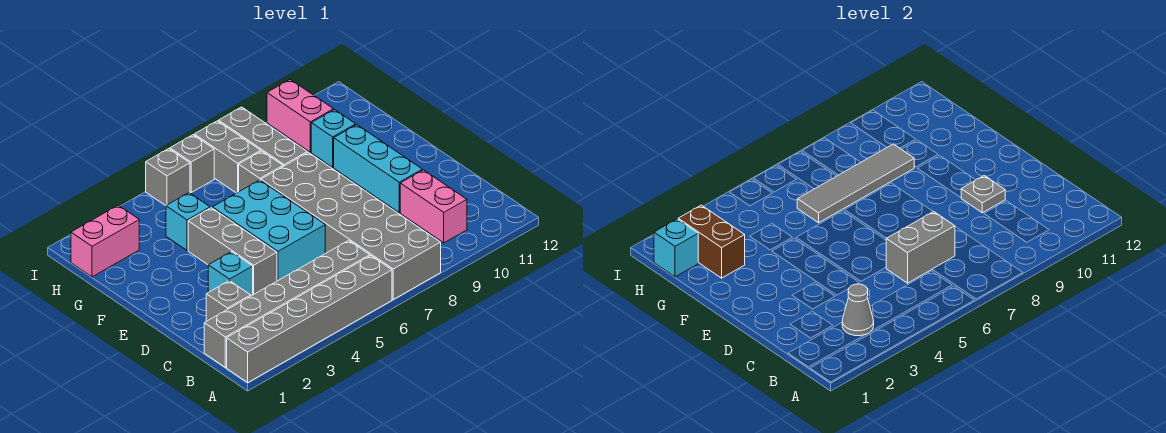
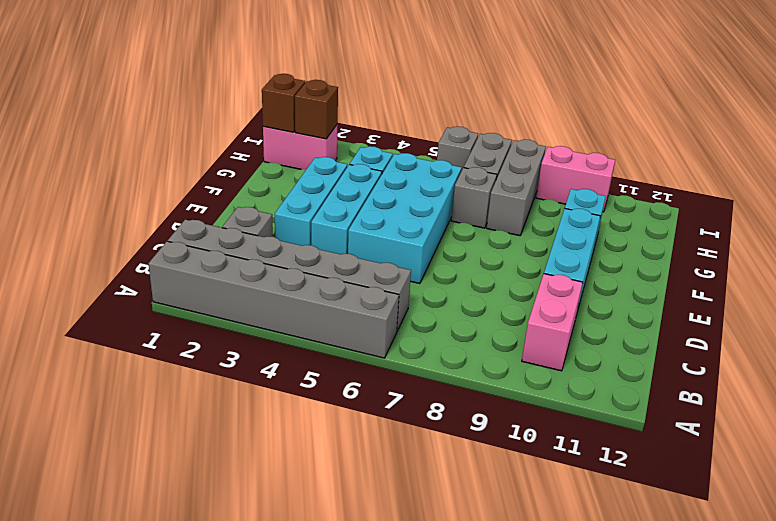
grey 2x6 brick [261,152,441,299] -> none
grey 1x1 cone [842,284,874,336] -> none
grey 1x2 brick [886,212,955,283] -> none
cyan 1x1 brick [208,252,253,296] -> cyan 1x3 brick [275,157,347,246]
grey 1x3 brick [188,208,277,295] -> cyan 1x3 brick [311,164,382,254]
cyan 2x3 brick [212,180,325,281] -> cyan 2x4 brick [348,153,462,284]
grey 1x1 plate [961,176,1005,213] -> none
brown 1x2 brick [678,205,745,278] -> brown 1x1 brick [295,80,338,139]
grey 1x4 tile [797,144,914,223] -> none
cyan 1x1 brick [654,219,698,277] -> brown 1x1 brick [262,74,305,132]
pink 1x2 brick [267,80,334,152] -> pink 1x2 brick turned to [536,146,615,212]
grey 1x1 brick [146,149,190,206] -> none

